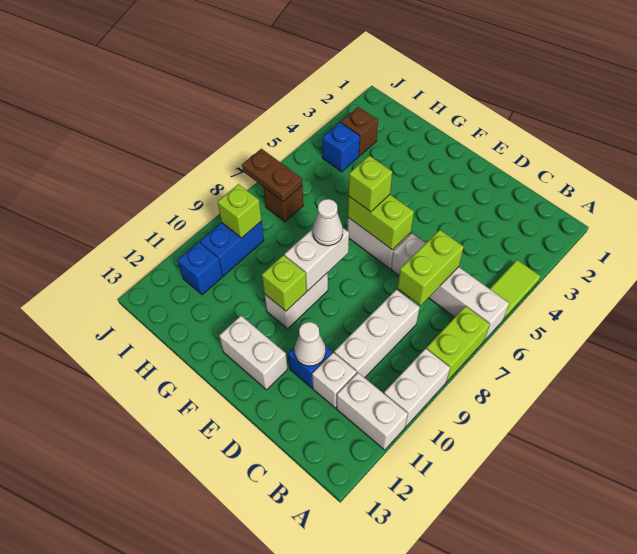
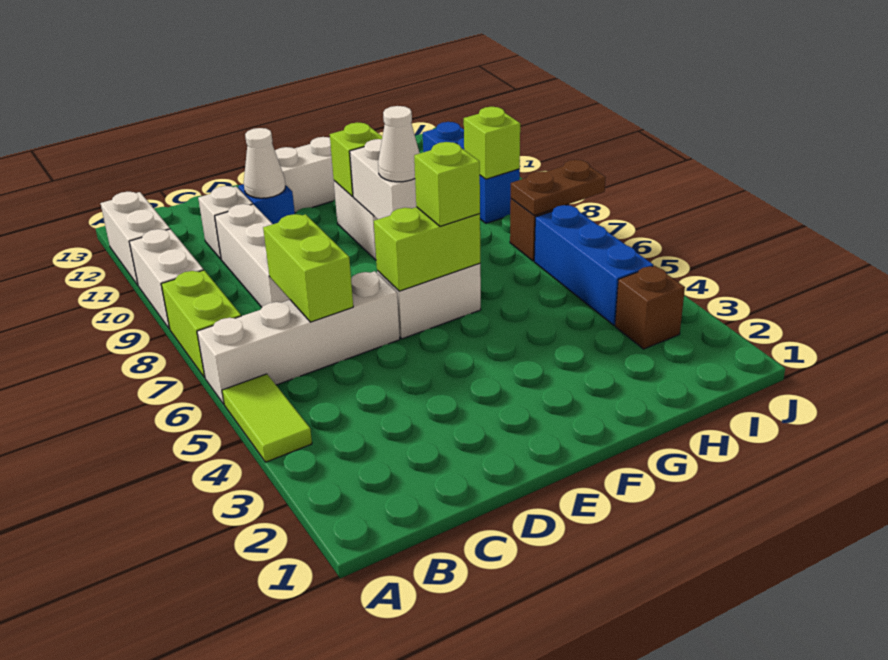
white 1x2 brick [337,373,408,450] -> white 1x2 brick turned to [101,192,170,285]
blue 1x1 brick [322,122,360,172] -> blue 1x3 brick [534,205,653,325]

